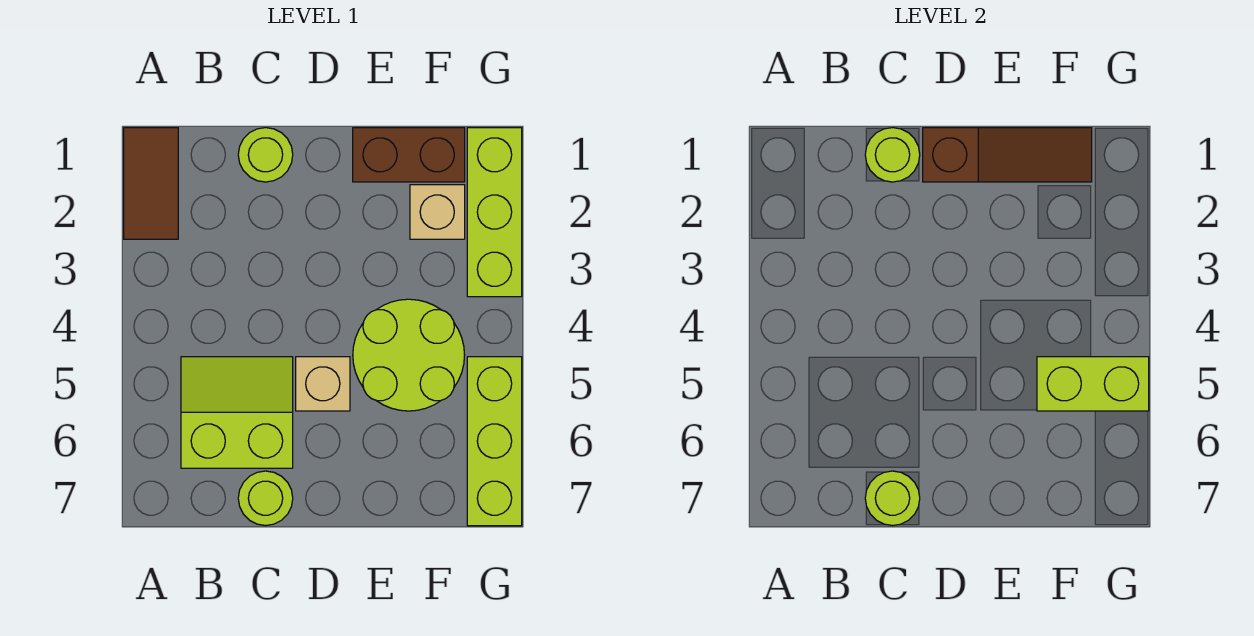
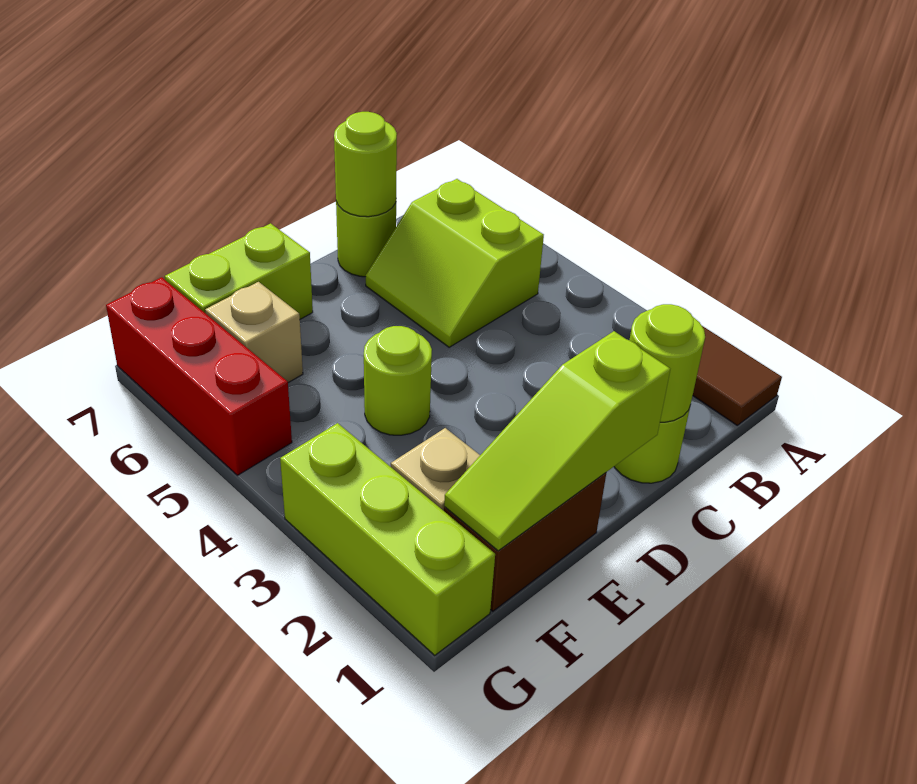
lime 2x2 slope [181,357,293,468] -> lime 2x2 slope turned to [366,179,544,347]
brown 1x3 slope [923,128,1092,182] -> lime 1x3 slope [444,331,670,551]
tan 1x1 brick [296,357,350,411] -> tan 1x1 brick moved to [205,282,303,383]
lime 2x2 round brick [353,299,465,411] -> lime 1x1 round brick [364,326,432,435]
lime 1x2 brick [1037,357,1149,411] -> lime 1x2 brick moved to [165,223,313,319]
lime 1x3 brick [467,357,522,526] -> red 1x3 brick [106,277,292,475]

